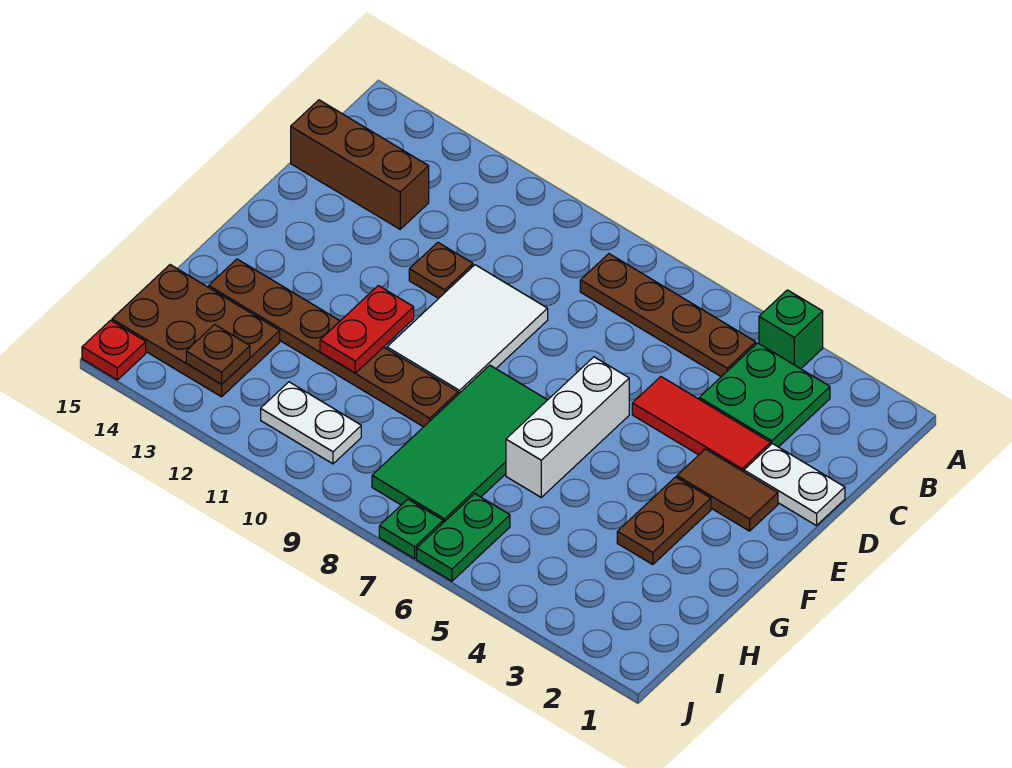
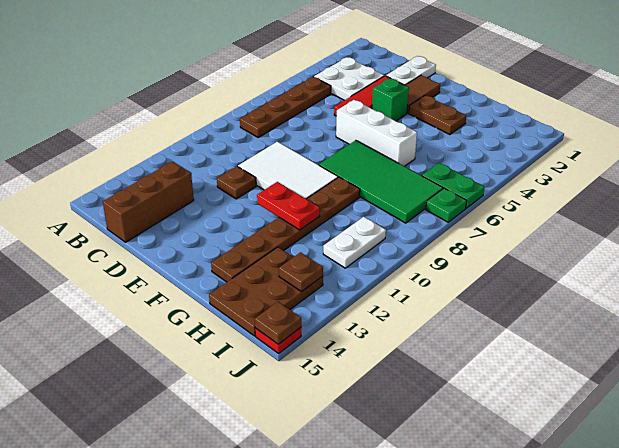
green 1x1 brick [759,290,823,369] -> green 1x1 brick moved to [372,78,409,121]
green 2x2 plate [699,343,830,447] -> white 2x2 plate [314,57,384,100]
none -> brown 1x1 plate [255,302,301,344]

